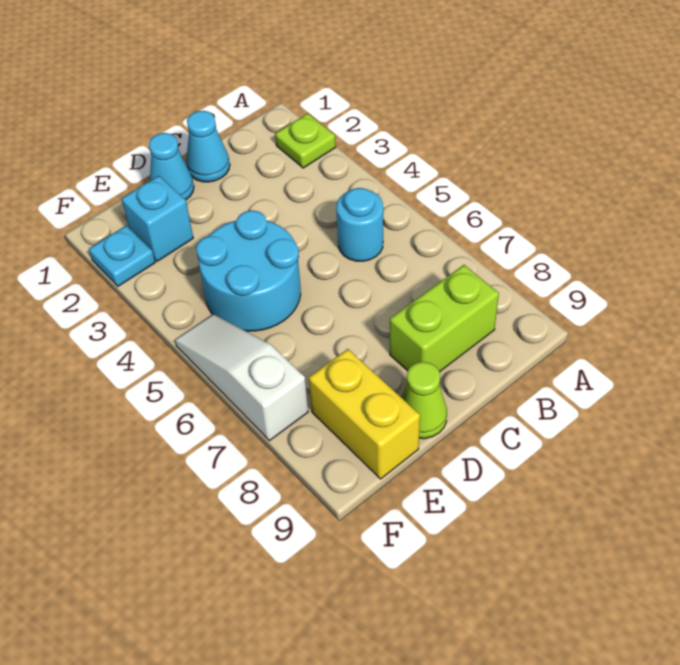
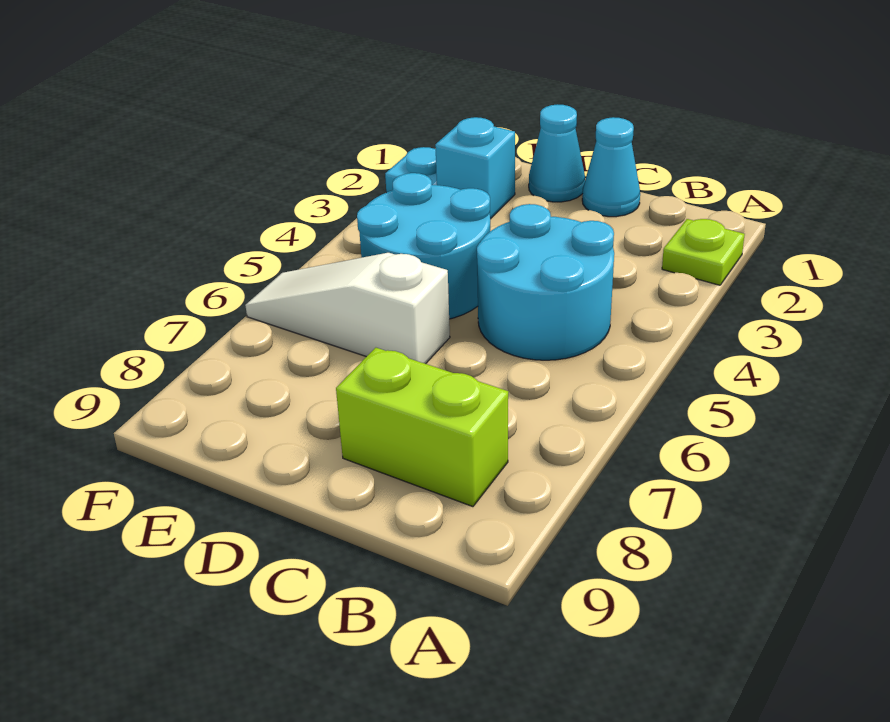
cyan 1x1 round brick [336,188,383,261] -> cyan 2x2 round brick [477,204,614,360]
lime 1x1 cone [401,362,447,439] -> none
yellow 1x2 brick [309,349,420,479] -> none
white 1x3 slope [175,314,308,441] -> white 1x3 slope turned to [245,253,450,364]

